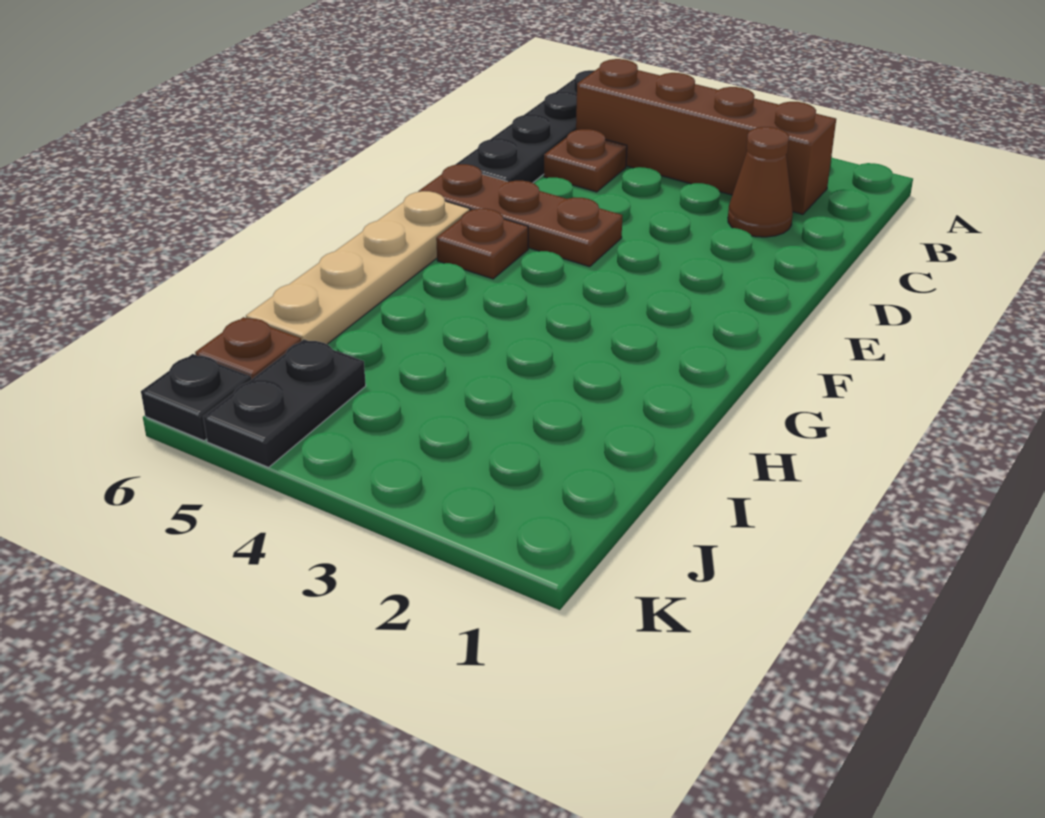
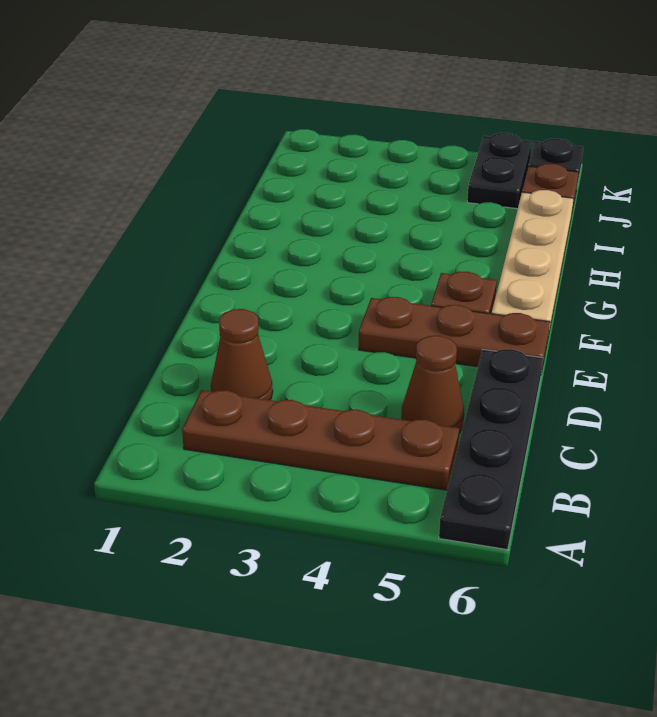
brown 1x4 brick [576,59,836,214] -> brown 1x4 plate [182,390,459,490]
brown 1x1 plate [544,129,627,192] -> brown 1x1 cone [401,336,464,433]

